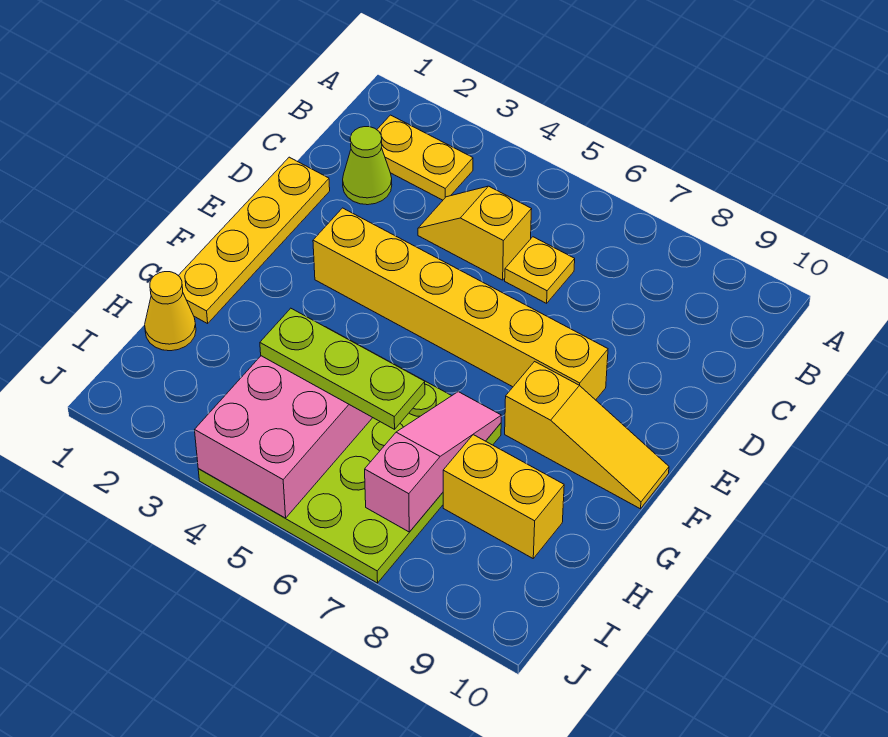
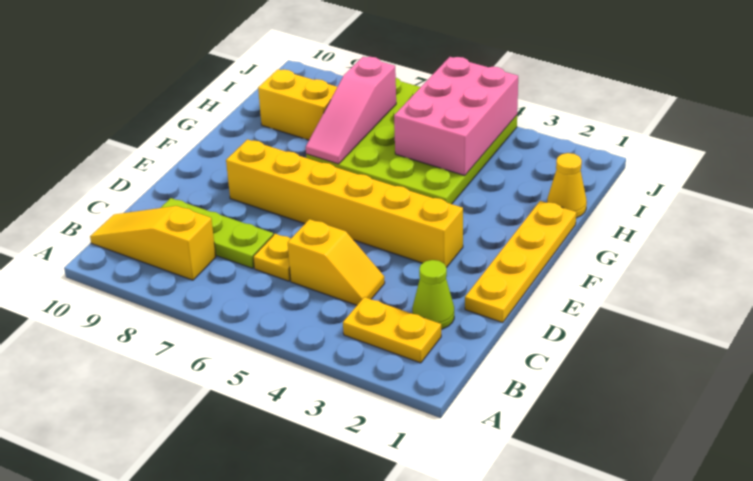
yellow 1x3 slope [505,362,669,509] -> yellow 1x3 slope moved to [90,206,216,280]
lime 1x3 plate [260,308,425,429] -> lime 1x3 plate moved to [161,198,273,268]

